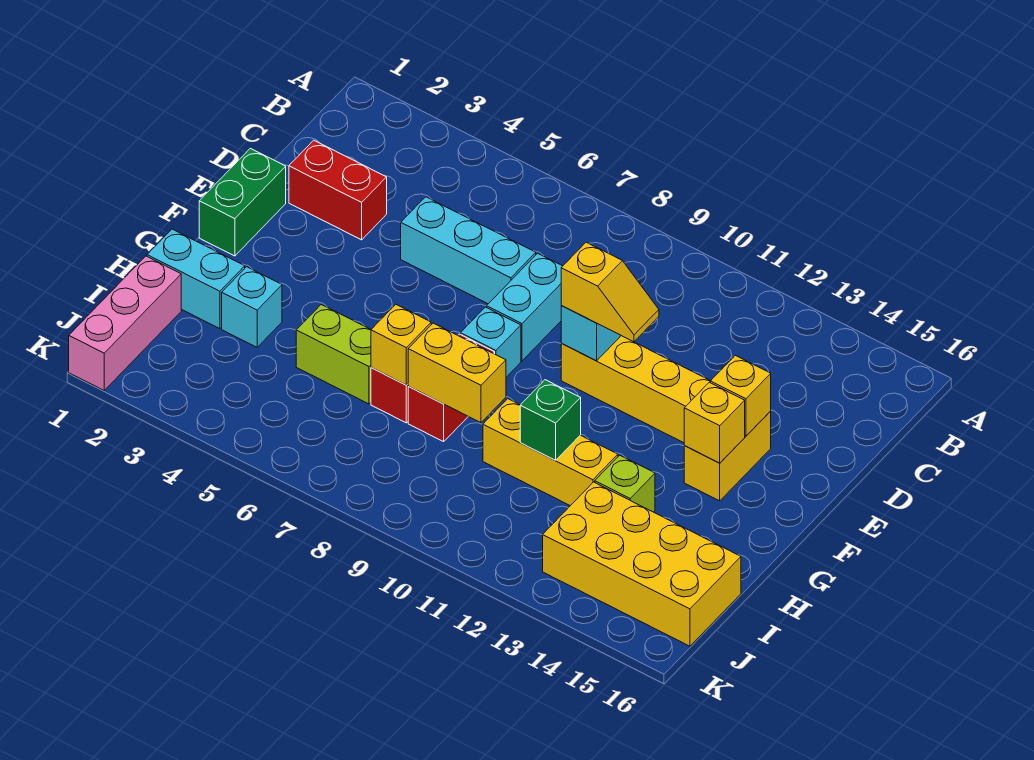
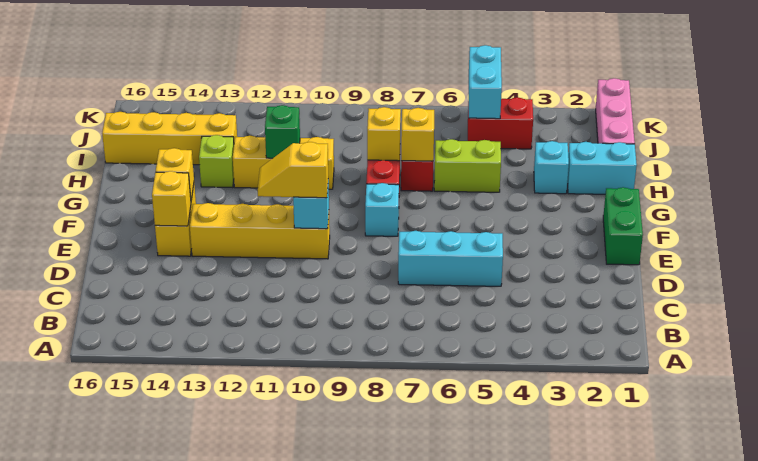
red 1x2 brick [289,140,387,240] -> red 1x2 brick moved to [468,97,533,149]
cyan 1x2 brick [487,253,562,361] -> cyan 1x2 brick moved to [469,45,502,119]
yellow 1x2 brick [408,323,506,423] -> yellow 1x1 brick [367,107,401,161]
yellow 2x4 brick [543,482,741,646] -> yellow 1x4 brick [102,112,237,165]

